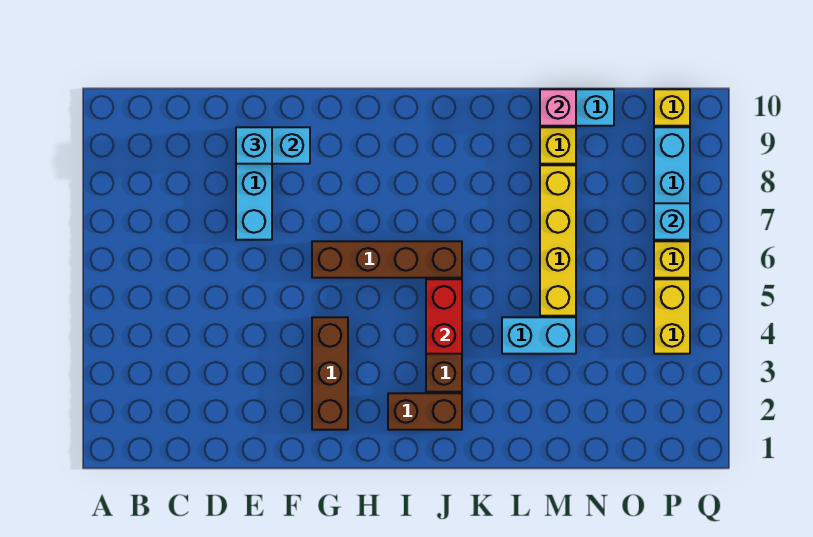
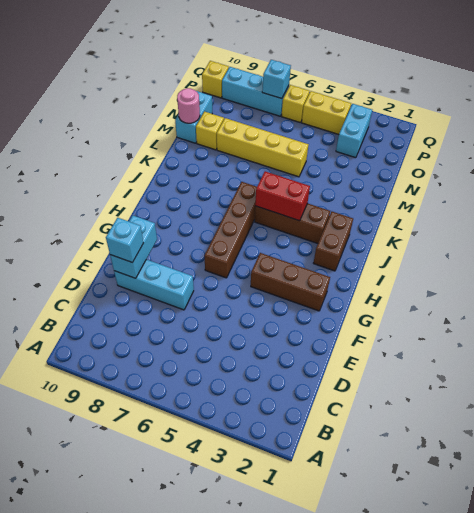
cyan 1x2 brick [502,317,576,354] -> cyan 1x2 brick moved to [336,104,372,158]
pink 1x1 brick [540,89,576,126] -> pink 1x1 round brick [177,88,200,123]

